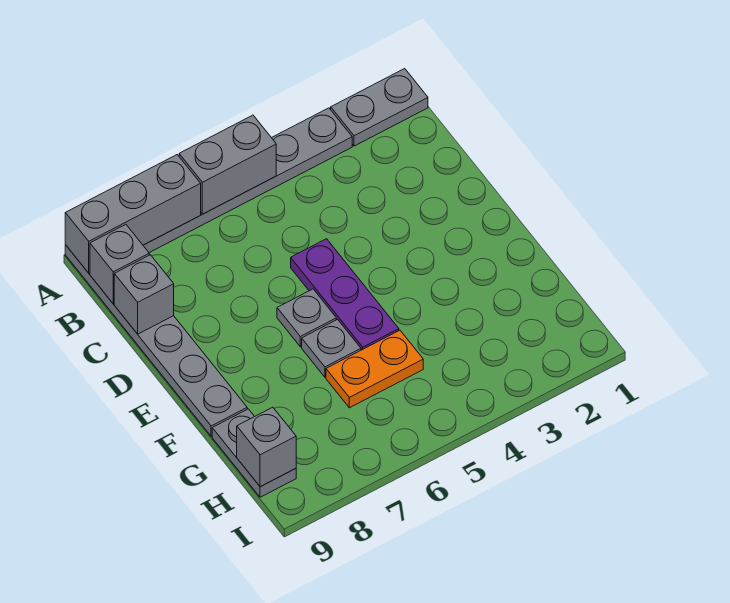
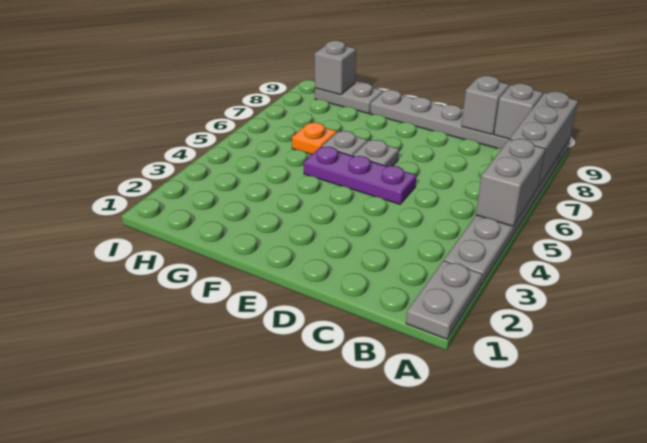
orange 1x2 plate [326,330,423,408] -> orange 1x1 plate [292,122,337,154]

